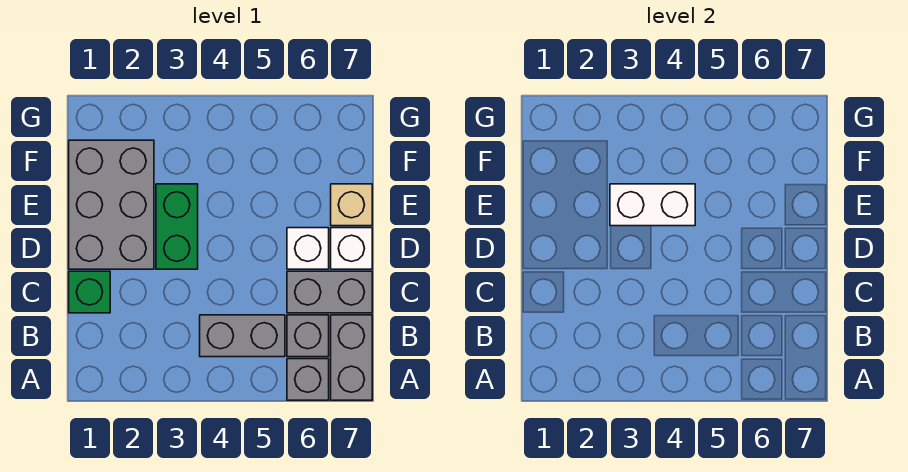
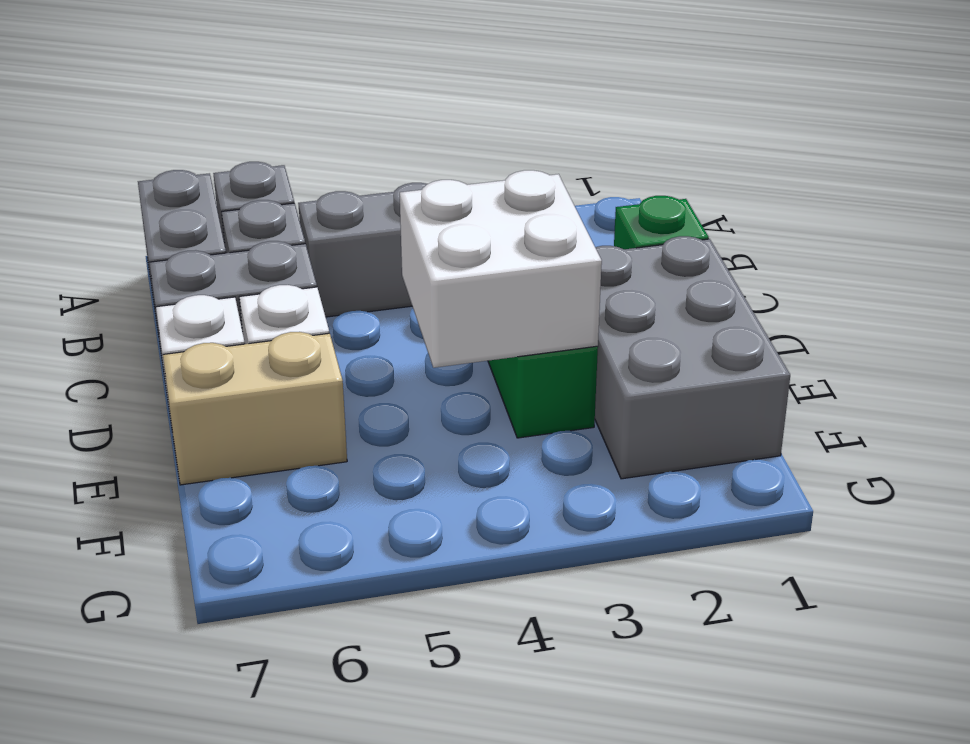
white 1x2 brick [610,184,695,226] -> white 2x2 brick [400,170,602,368]
tan 1x1 brick [331,184,372,226] -> tan 1x2 brick [163,332,347,485]

